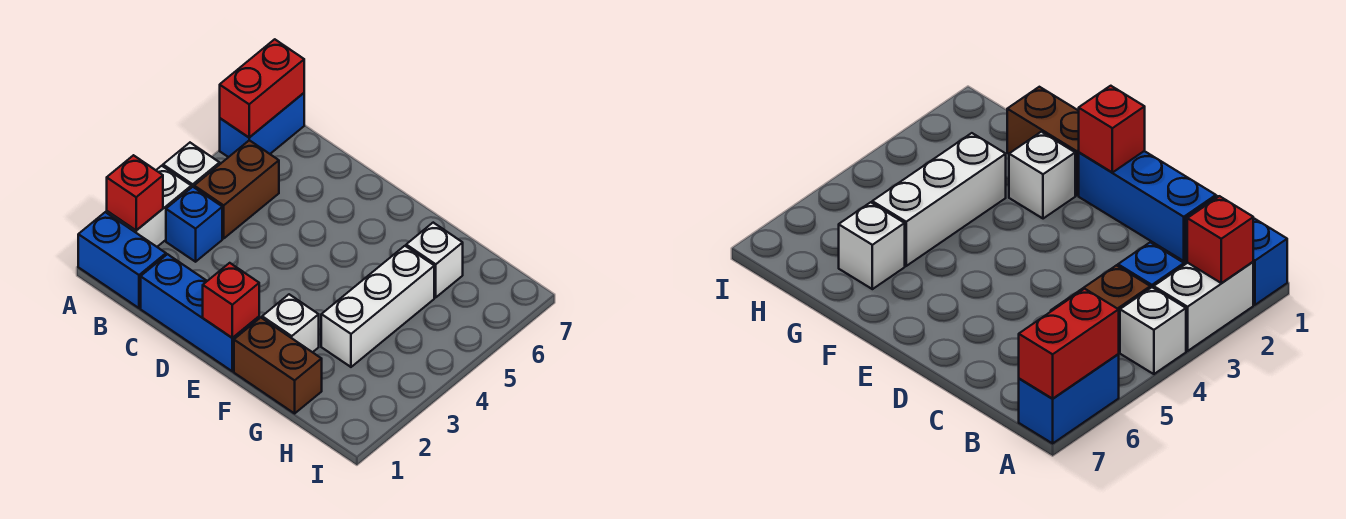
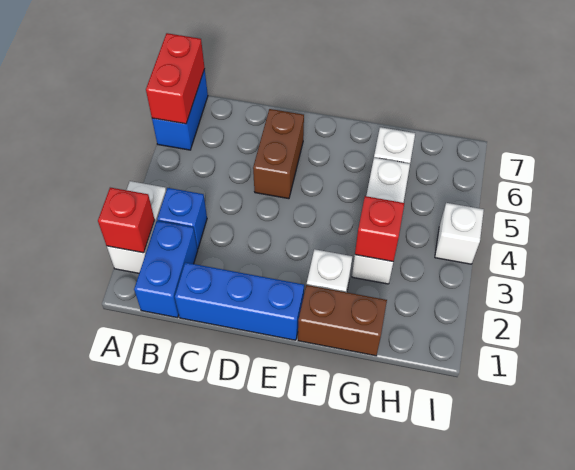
blue 1x2 brick [78,212,166,308] -> blue 1x2 brick turned to [134,221,198,318]
white 1x1 brick [163,143,220,188] -> white 1x1 brick moved to [435,203,484,264]
brown 1x2 brick [194,140,279,238] -> brown 1x2 brick moved to [253,109,304,199]
red 1x1 brick [203,263,259,338] -> red 1x1 brick moved to [355,196,404,262]

